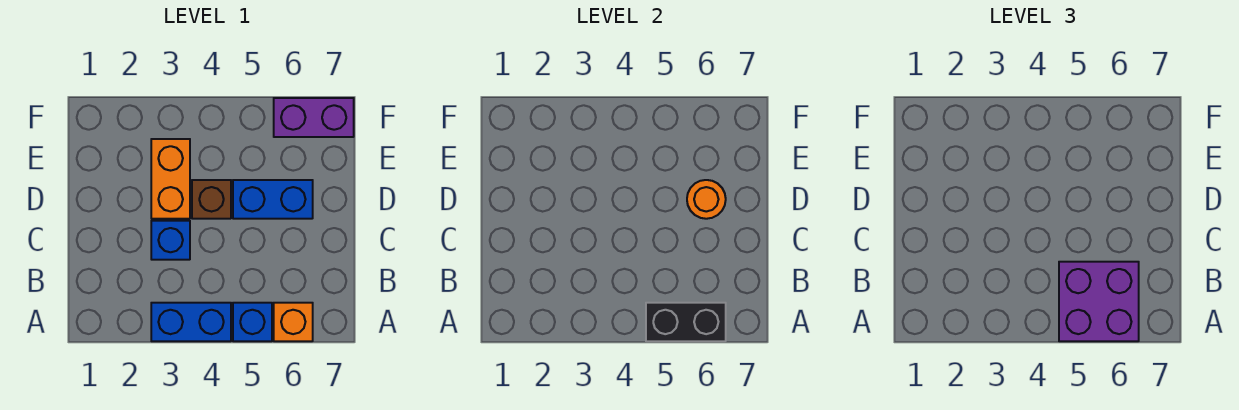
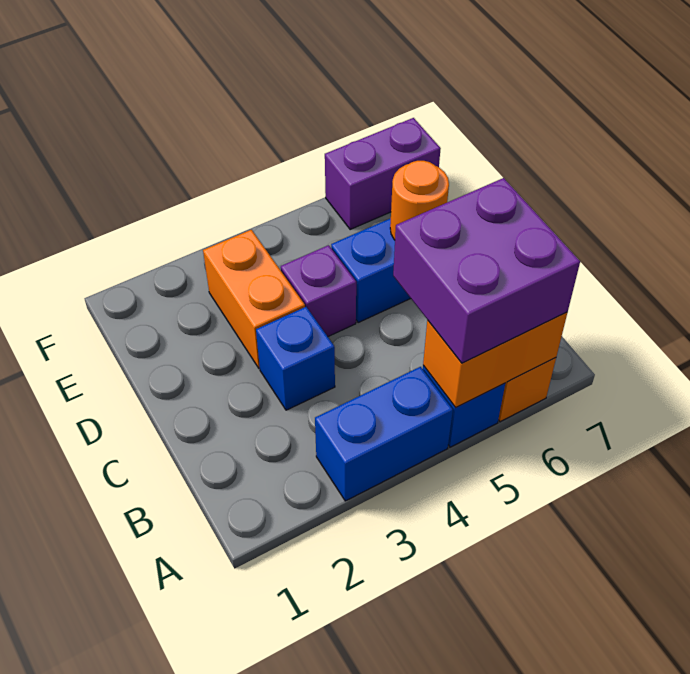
black 1x2 brick [646,303,726,341] -> orange 1x2 brick [423,312,568,407]
brown 1x1 brick [192,180,231,219] -> purple 1x1 brick [281,245,356,336]

